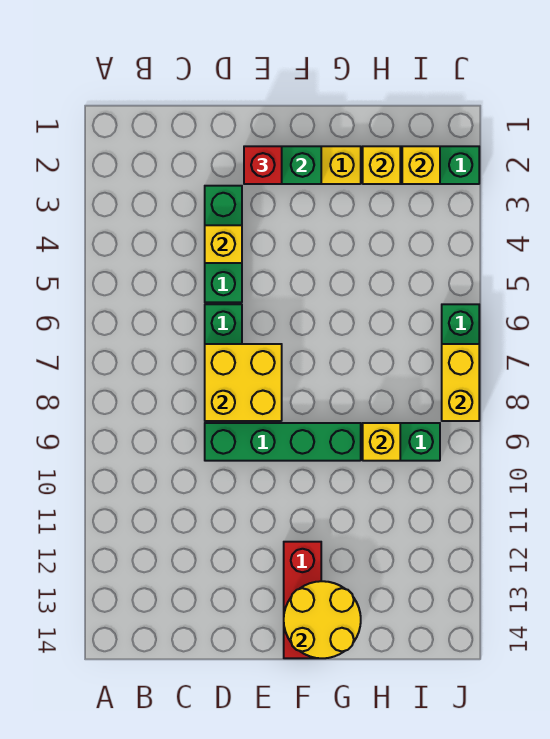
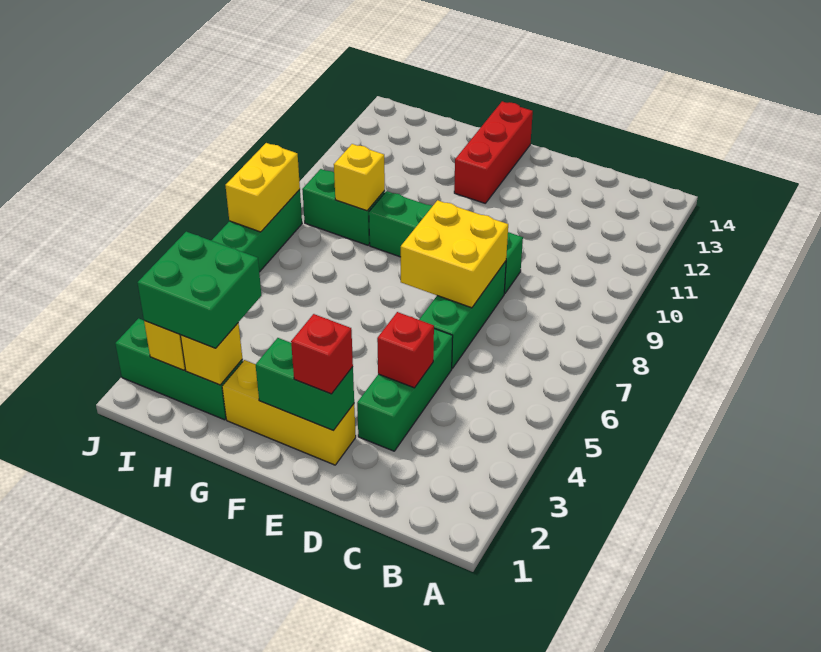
yellow 1x1 brick [205,225,242,263] -> red 1x1 brick [377,312,434,388]
yellow 2x2 round brick [284,581,361,658] -> none
none -> green 2x2 brick [137,232,261,348]

